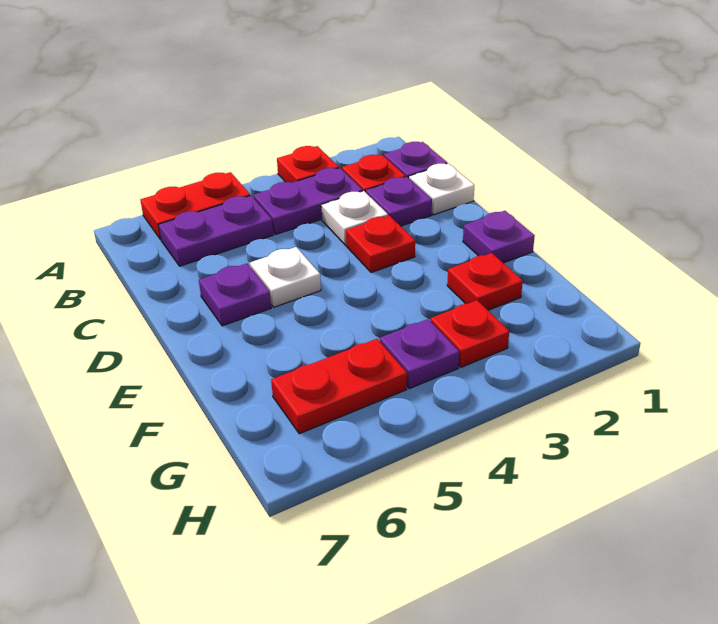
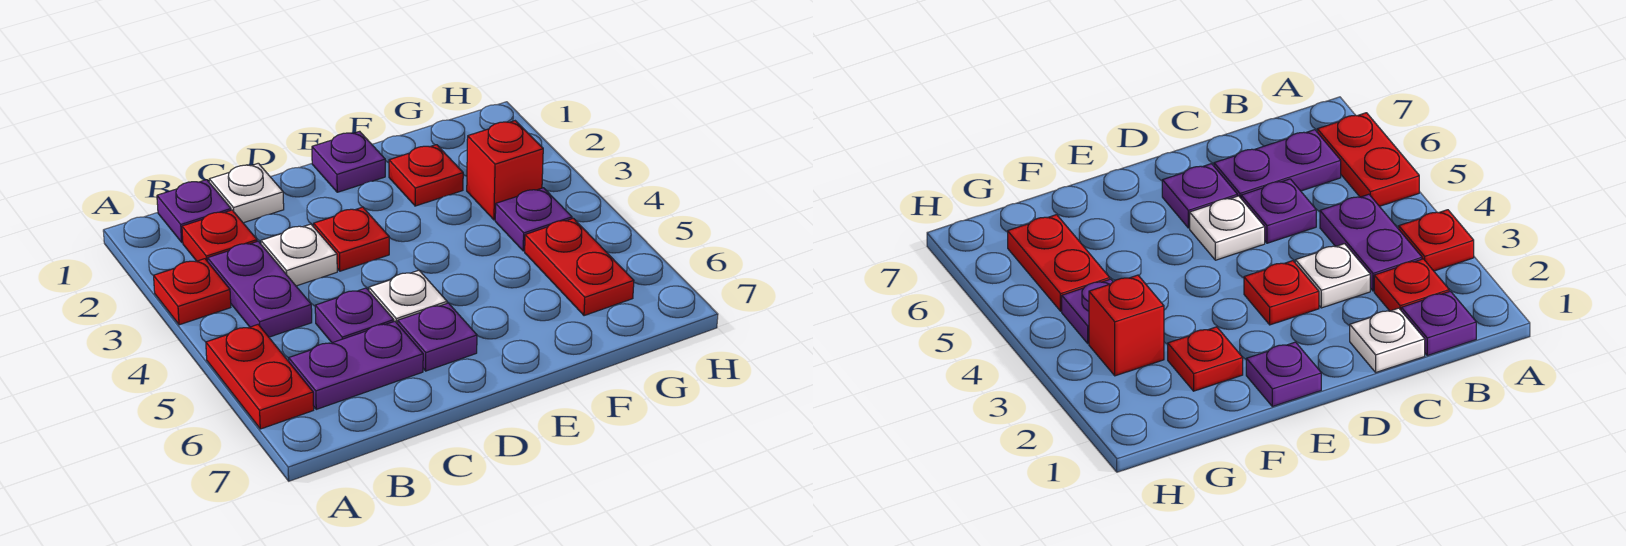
purple 1x2 plate [159,195,273,266] -> purple 1x2 plate turned to [289,321,423,409]
purple 1x1 plate [366,177,432,226] -> purple 1x1 plate moved to [315,288,394,343]
red 1x1 plate [431,300,509,367] -> red 1x1 brick [467,121,543,220]

